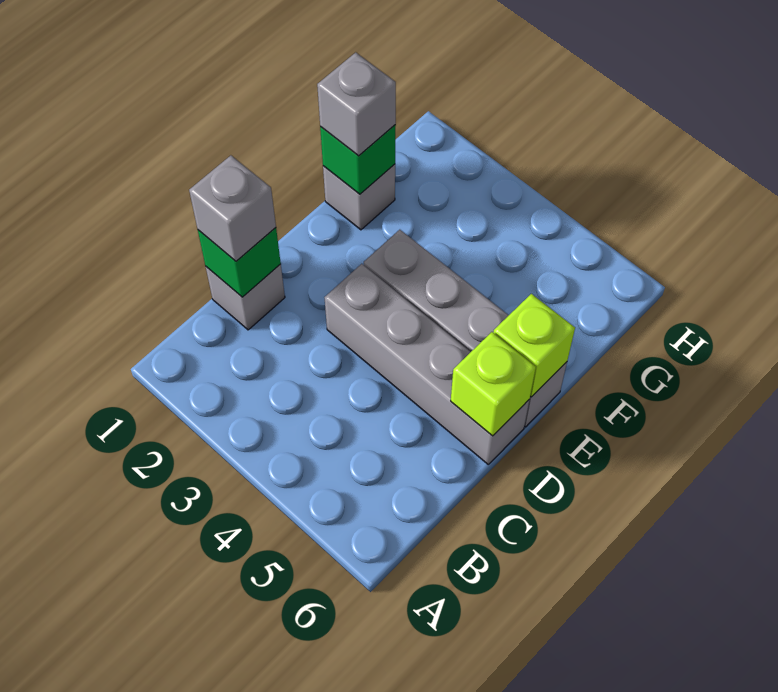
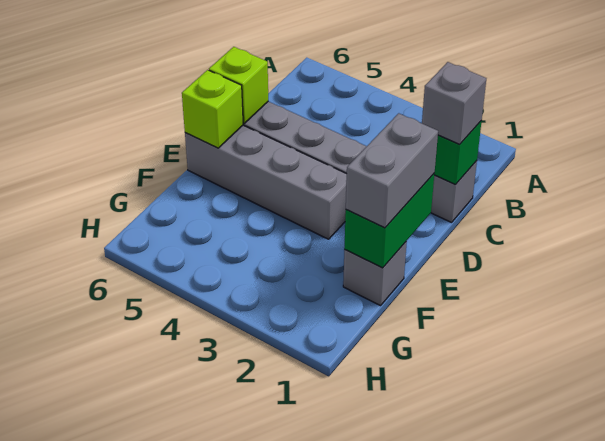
green 1x1 brick [320,125,396,194] -> green 1x2 brick [344,174,434,268]
grey 1x1 brick [317,52,396,156] -> grey 1x2 brick [346,113,438,228]

